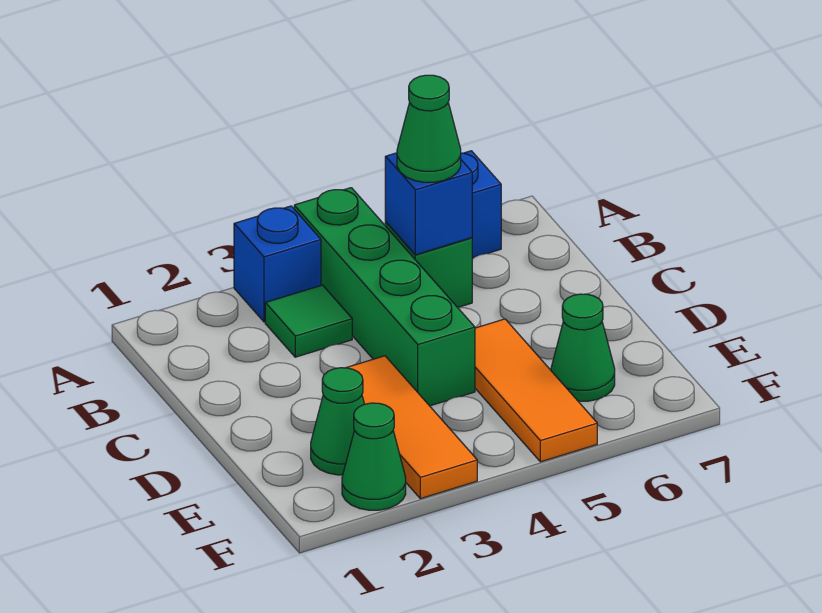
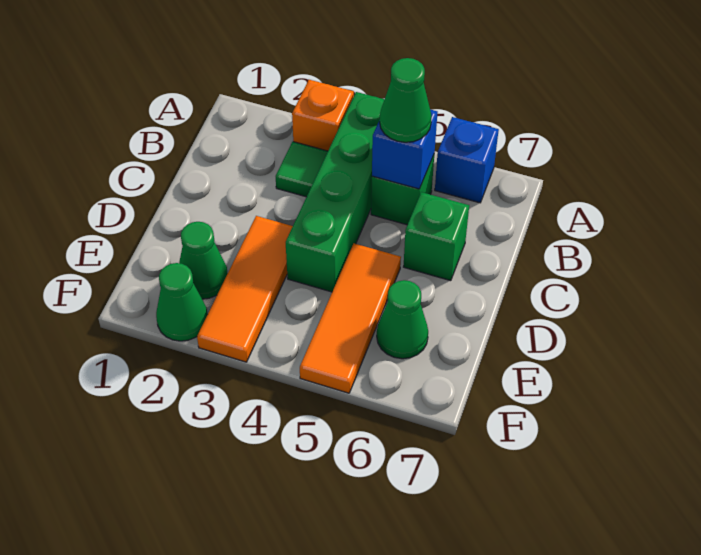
blue 1x1 brick [234,206,321,322] -> orange 1x1 brick [292,80,354,151]
none -> green 1x1 brick [404,192,469,281]

